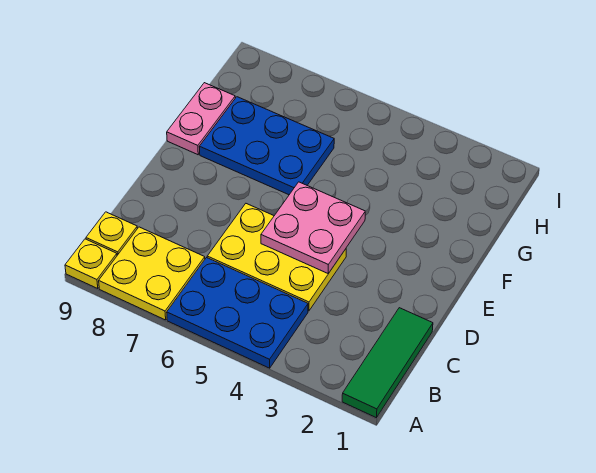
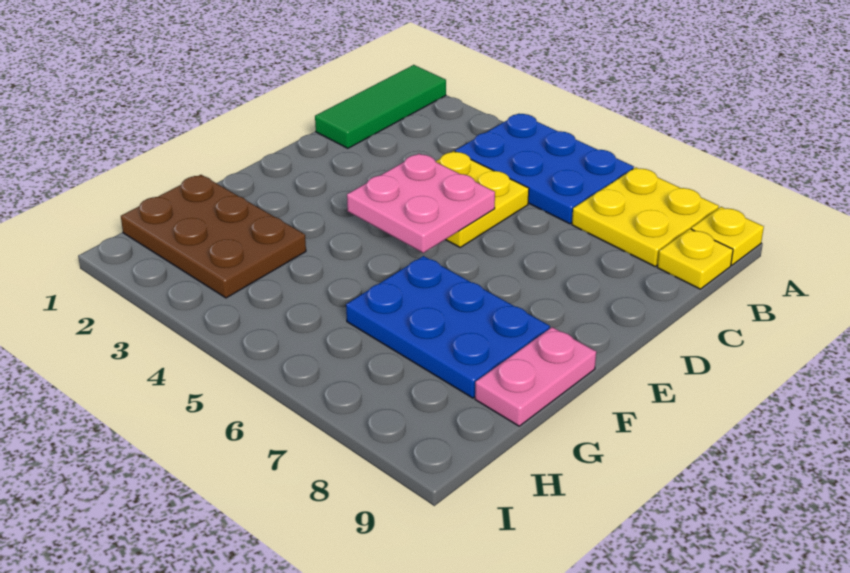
yellow 2x3 plate [207,204,346,311] -> yellow 2x2 plate [436,151,529,247]
none -> brown 2x3 plate [121,175,306,298]

